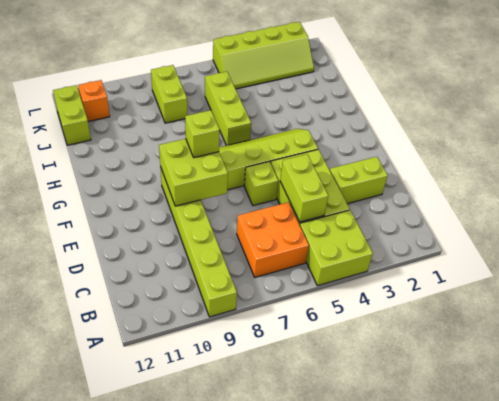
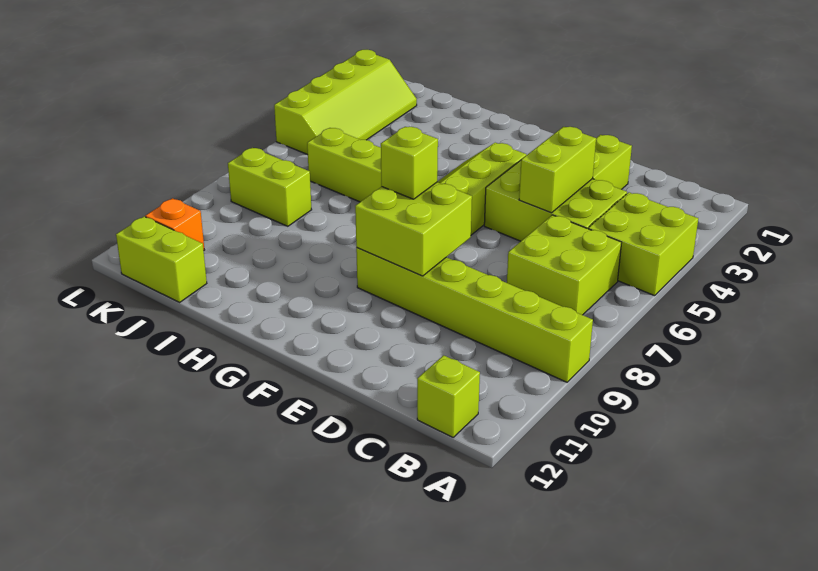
orange 2x2 brick [237,202,309,277] -> lime 2x2 brick [507,215,622,315]
lime 1x2 brick [280,154,328,222] -> lime 1x2 brick turned to [519,127,596,213]
lime 1x1 brick [244,162,278,206] -> lime 1x1 brick moved to [417,355,480,437]

